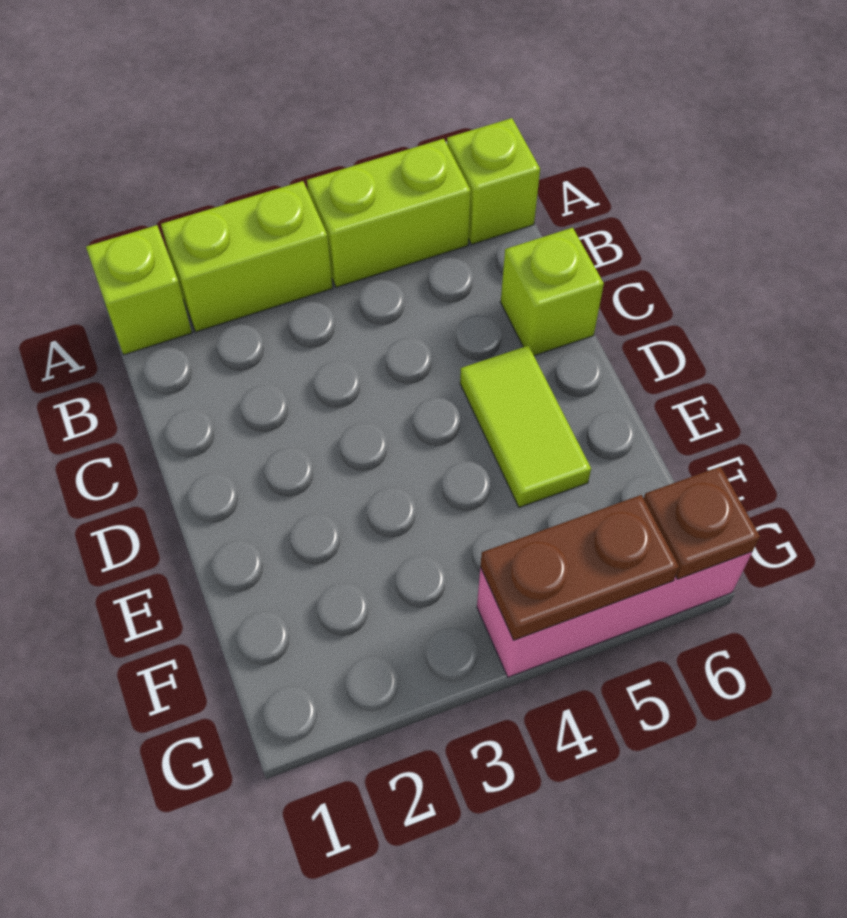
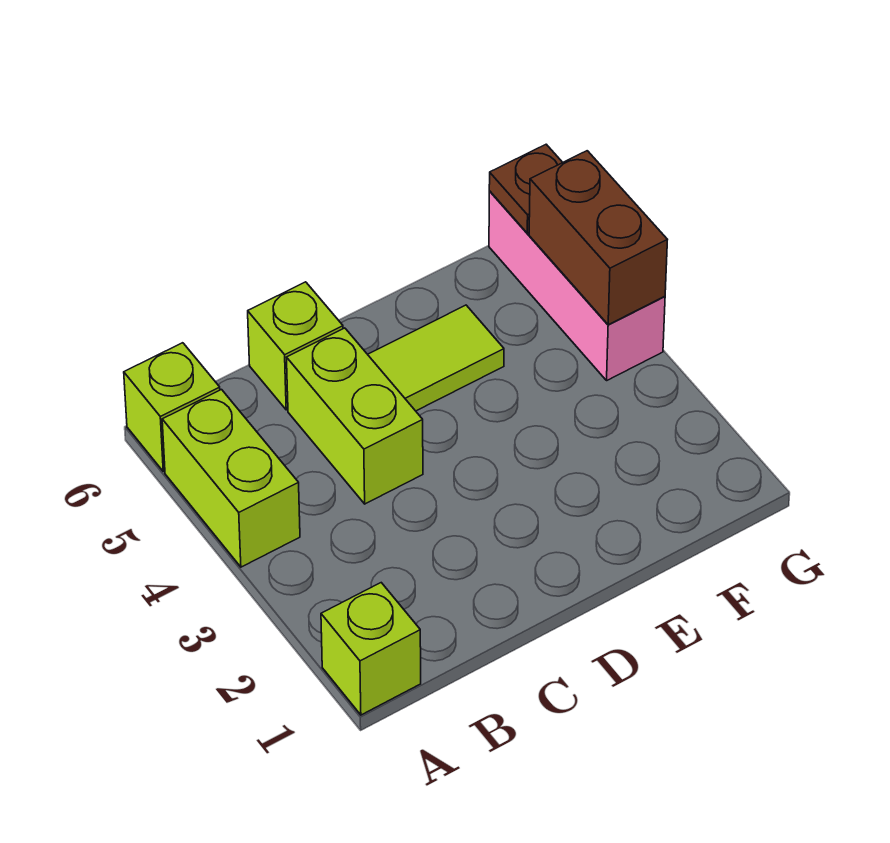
lime 1x2 brick [161,181,332,332] -> lime 1x2 brick moved to [287,328,423,504]
brown 1x2 plate [480,495,679,640] -> brown 1x2 brick [529,151,667,325]

